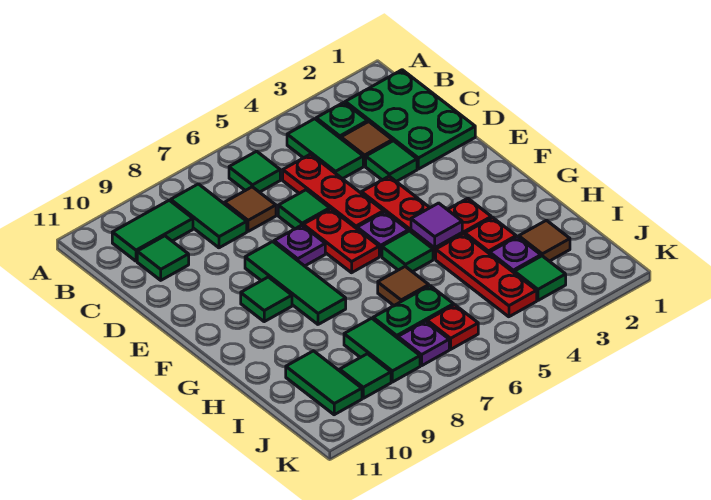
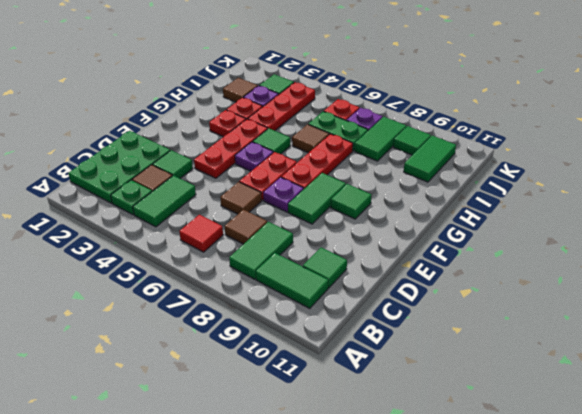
green 1x1 tile [229,151,280,192] -> red 1x1 tile [179,215,223,252]
red 1x3 plate [283,154,384,229] -> red 1x3 plate moved to [281,134,353,189]
green 1x1 tile [278,190,330,229] -> brown 1x1 tile [220,182,262,214]
green 1x3 tile [245,242,346,324] -> green 1x2 tile [288,173,346,224]
purple 1x1 tile [411,203,462,248] -> none

